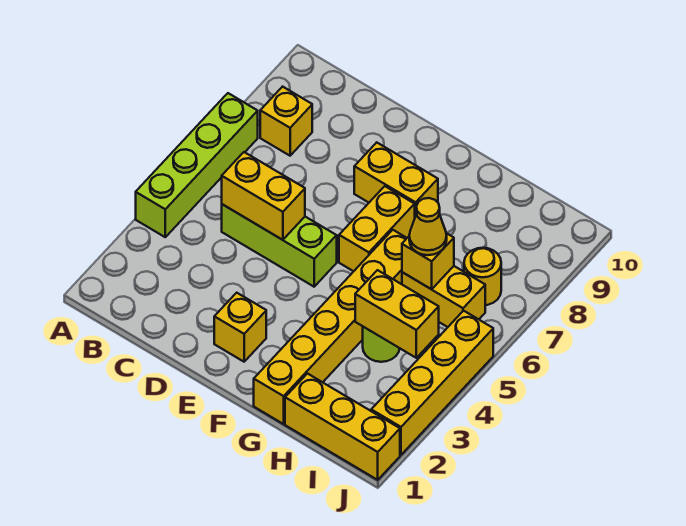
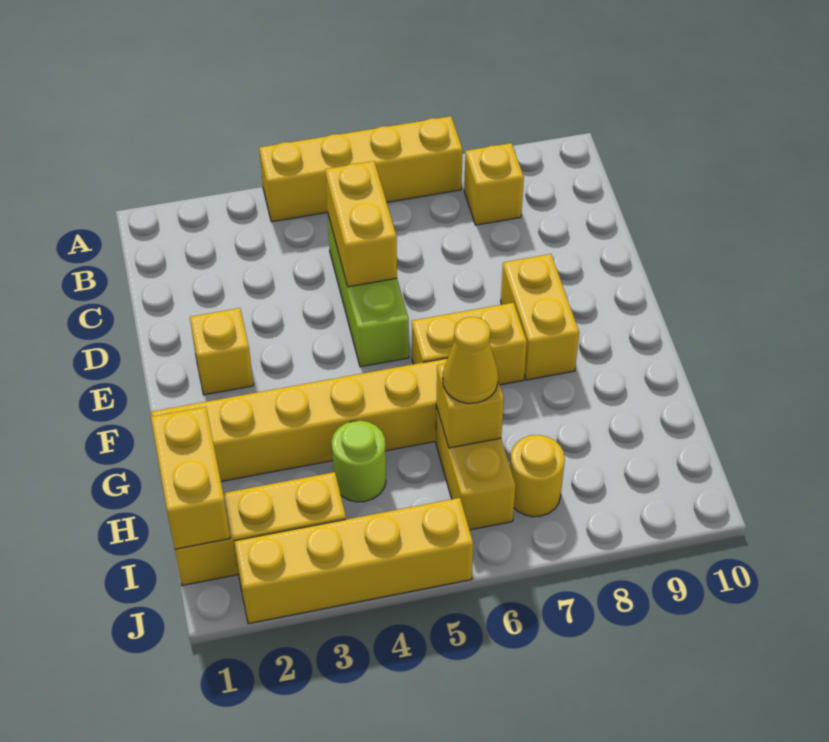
lime 1x4 brick [136,93,258,237] -> yellow 1x4 brick [259,116,463,222]
yellow 1x3 brick [285,374,400,480] -> yellow 1x3 brick turned to [175,472,346,585]
yellow 1x2 brick [355,270,439,358] -> yellow 1x2 brick moved to [151,407,230,549]

